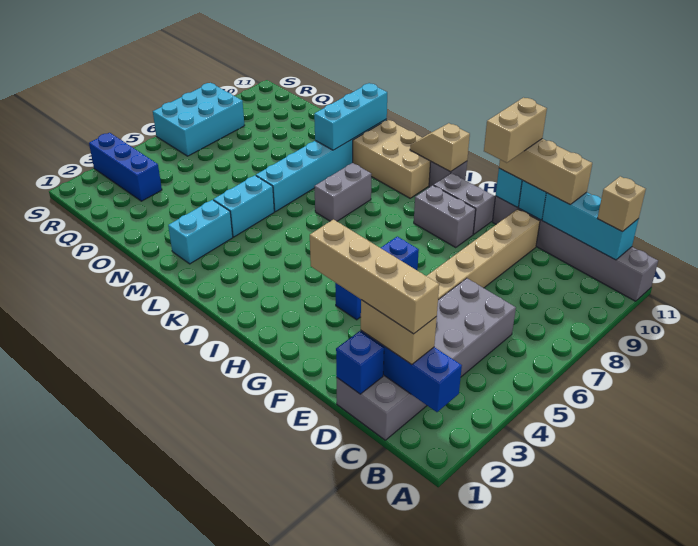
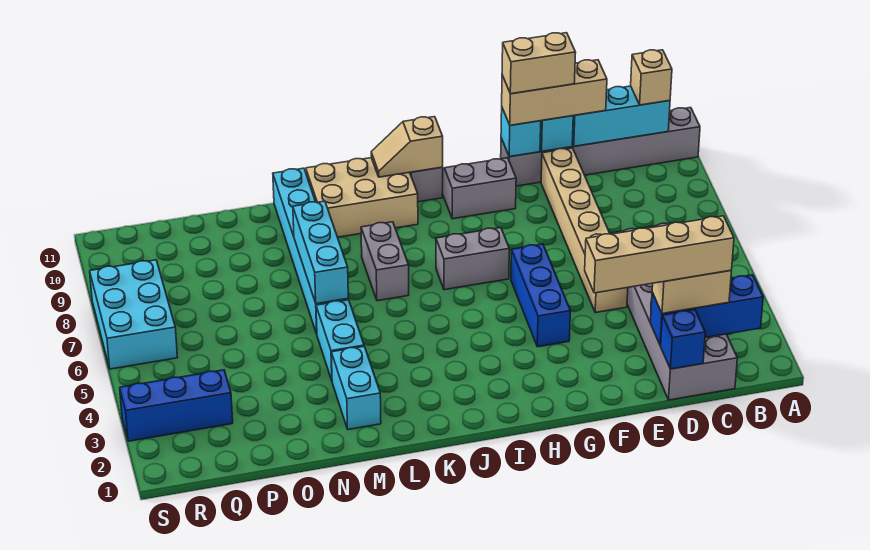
tan 1x2 brick [484,98,547,163] -> tan 1x2 brick turned to [502,33,576,94]
grey 1x2 brick [414,185,476,247] -> grey 1x2 brick moved to [436,228,509,290]
cyan 1x3 brick [314,83,387,150] -> cyan 1x3 brick moved to [293,201,348,304]

